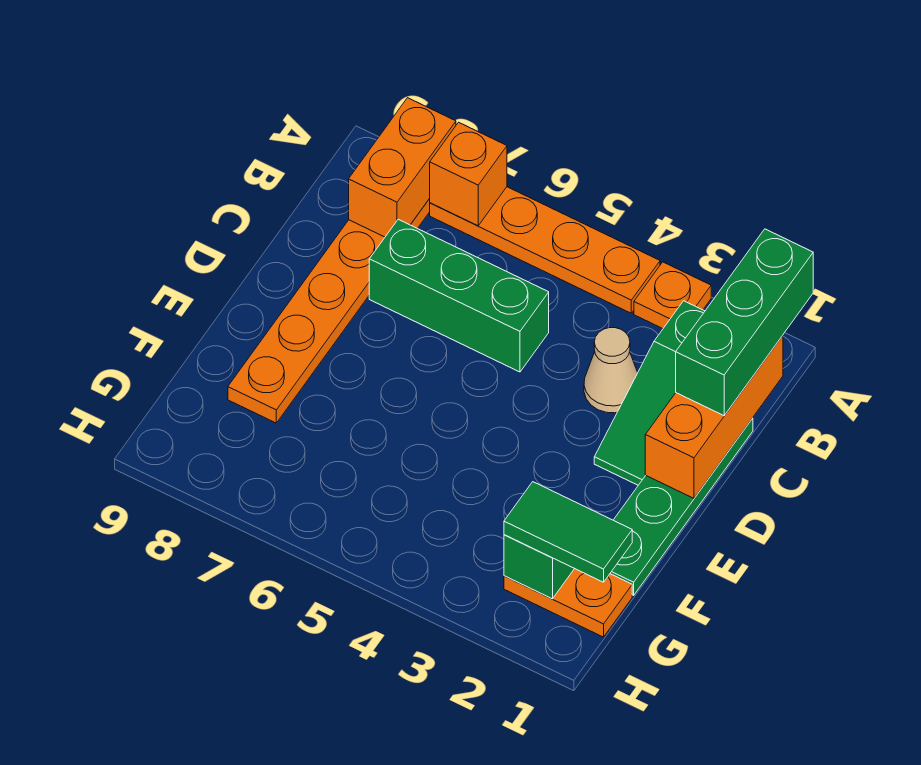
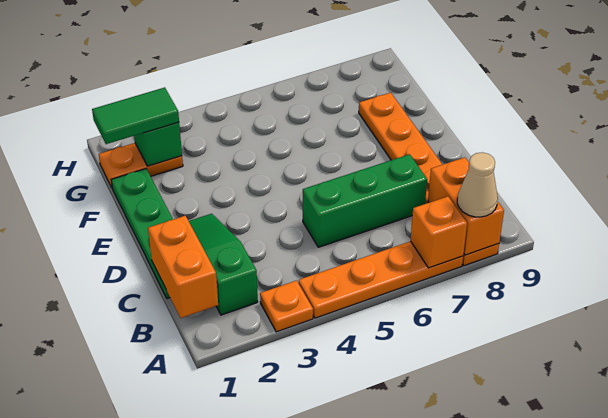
green 1x3 brick [676,229,813,416] -> none
orange 1x3 brick [645,336,783,498] -> orange 1x2 brick [148,216,218,318]
tan 1x1 cone [584,328,638,413] -> tan 1x1 cone moved to [457,152,498,217]

